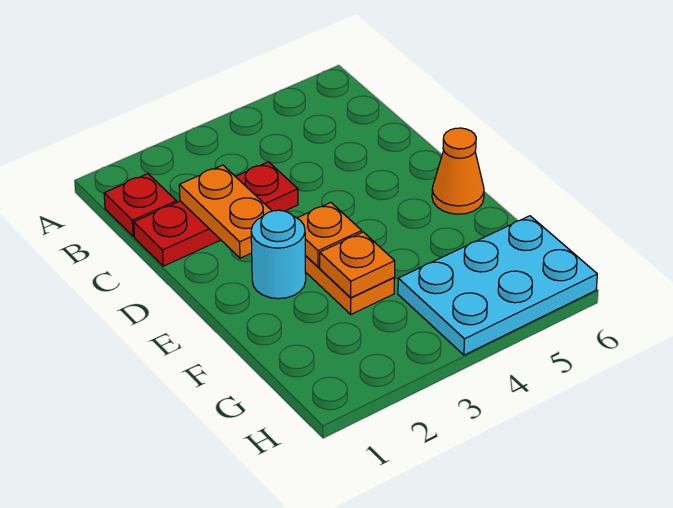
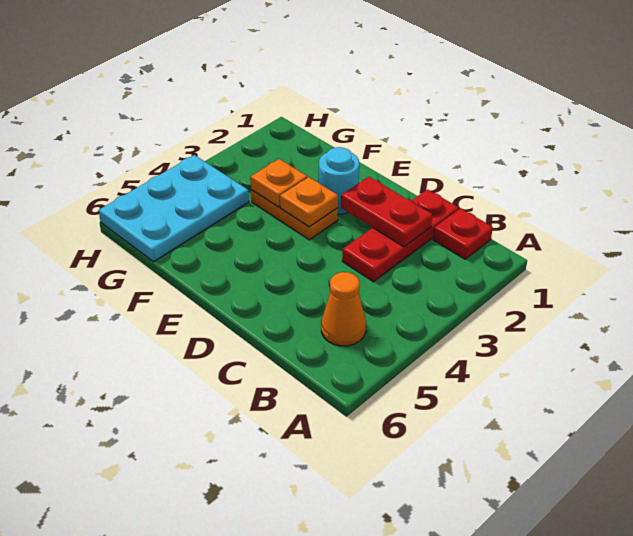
orange 1x2 plate [179,165,272,258] -> red 1x2 plate [341,177,432,247]
orange 1x1 cone [432,128,484,214] -> orange 1x1 cone moved to [321,272,366,346]

